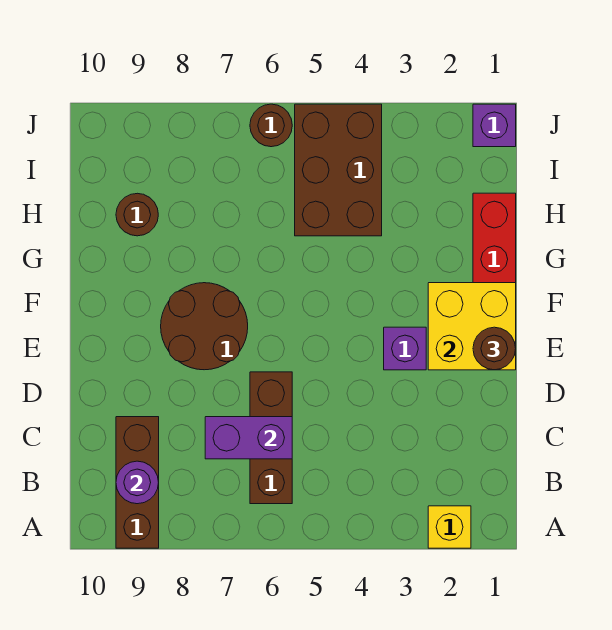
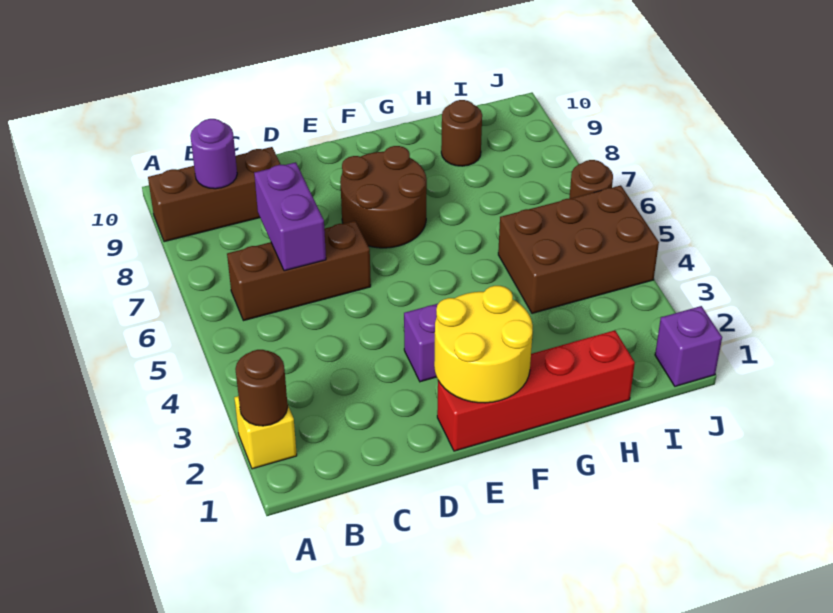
yellow 2x2 brick [428,283,516,370] -> yellow 2x2 round brick [434,286,533,403]
brown 1x1 round brick [473,327,516,370] -> brown 1x1 round brick moved to [235,350,288,426]

